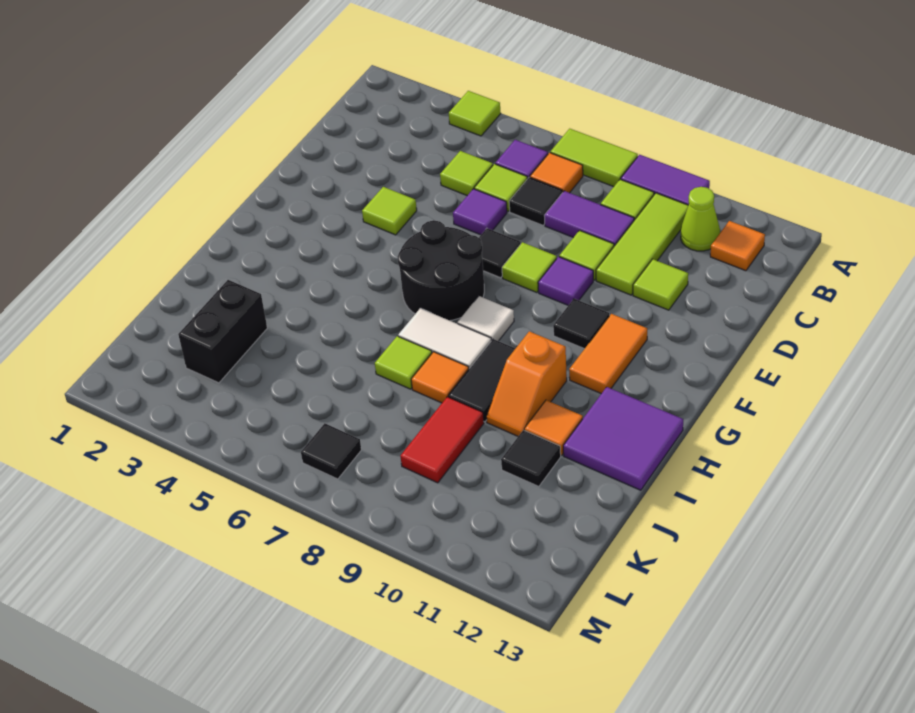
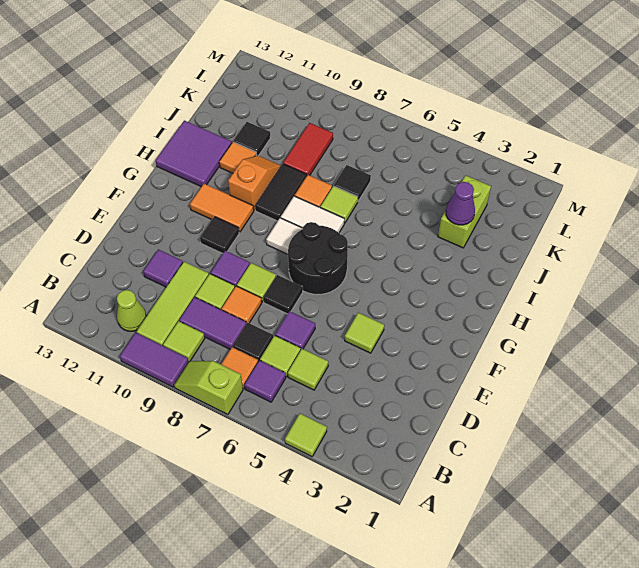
lime 1x2 tile [550,129,638,187] -> lime 1x2 slope [174,361,243,414]
orange 1x1 tile [710,221,765,271] -> orange 1x1 tile moved to [222,286,262,324]
lime 1x1 tile [633,259,688,310] -> purple 1x1 tile [143,249,183,287]
orange 1x2 tile [569,314,647,394] -> orange 1x2 tile turned to [190,184,254,232]
black 1x2 brick [178,280,267,383] -> lime 1x2 brick [438,175,491,248]
none -> purple 1x1 cone [446,182,475,225]
black 1x1 tile [301,423,361,479] -> black 1x1 tile moved to [334,165,371,201]

